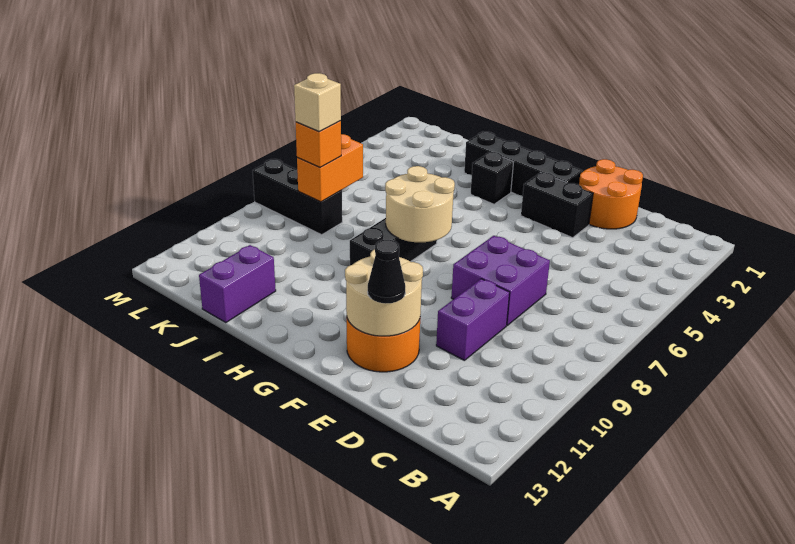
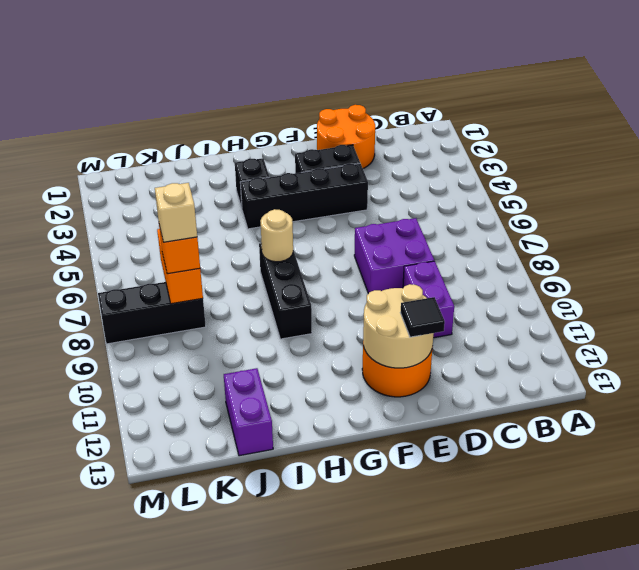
black 1x1 cone [368,240,405,304] -> black 1x1 tile [400,297,445,337]
black 1x4 brick [464,132,583,196] -> black 1x4 brick moved to [240,163,368,229]
tan 2x2 round brick [385,166,455,242] -> tan 1x1 round brick [260,209,293,262]

